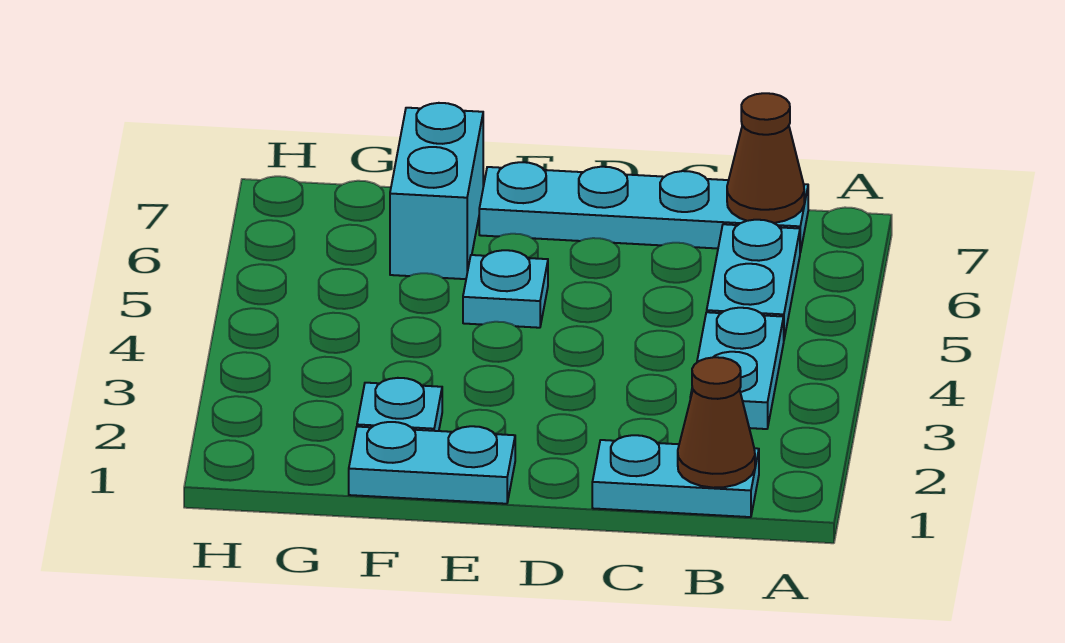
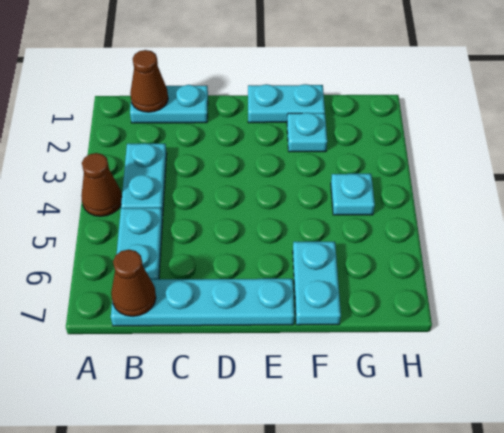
none -> brown 1x1 cone [81,153,122,216]
cyan 1x1 plate [463,250,548,328] -> cyan 1x1 plate moved to [331,174,375,215]
cyan 1x2 brick [390,103,483,279] -> cyan 1x2 plate [293,242,341,325]

